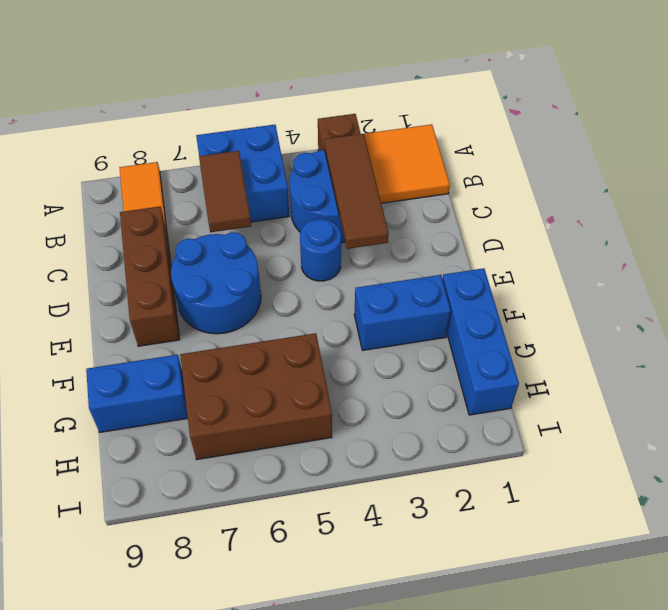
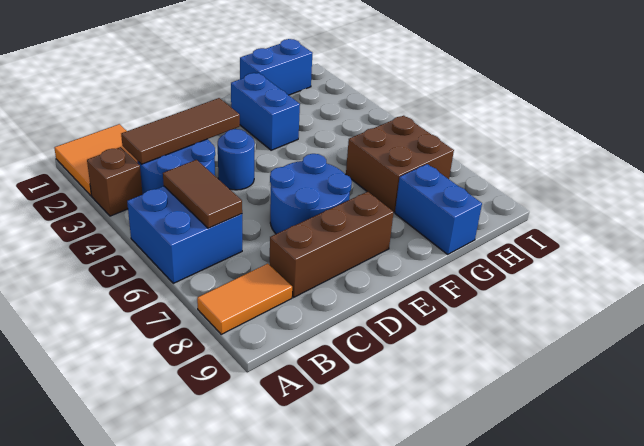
brown 1x2 tile [199,151,251,232] -> brown 1x2 tile turned to [163,160,242,228]
blue 1x3 brick [442,268,519,415] -> blue 1x2 brick [240,39,312,95]
brown 2x3 brick [180,333,332,460] -> brown 2x2 brick [346,116,454,212]

